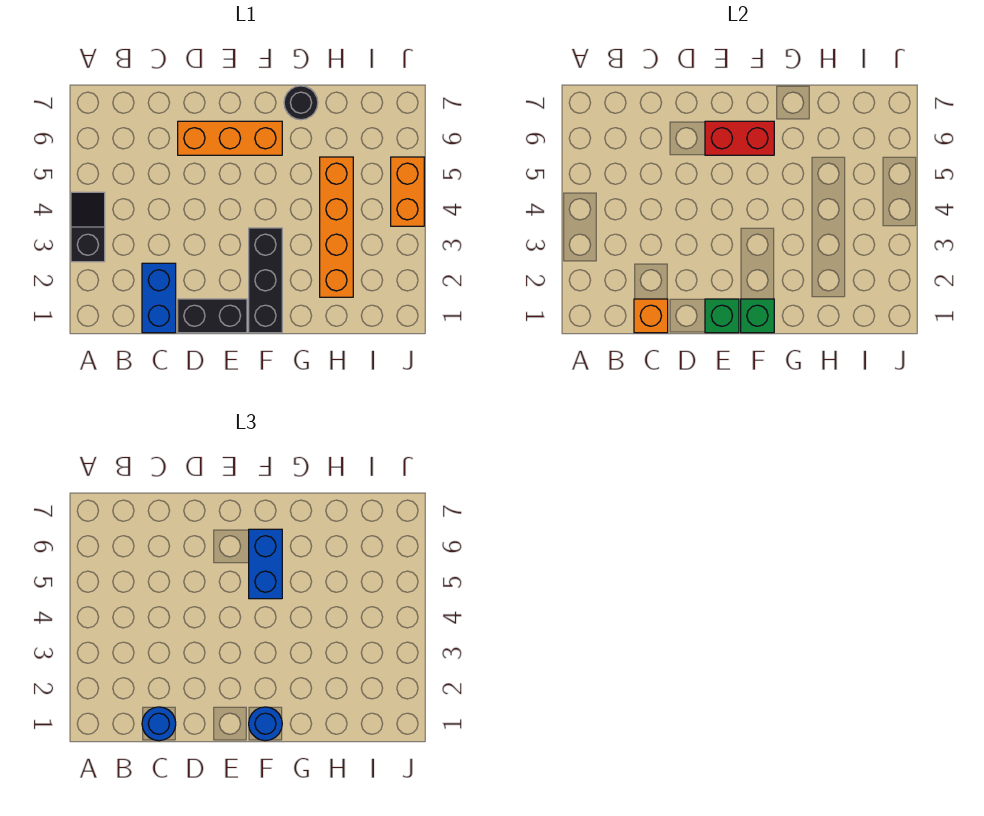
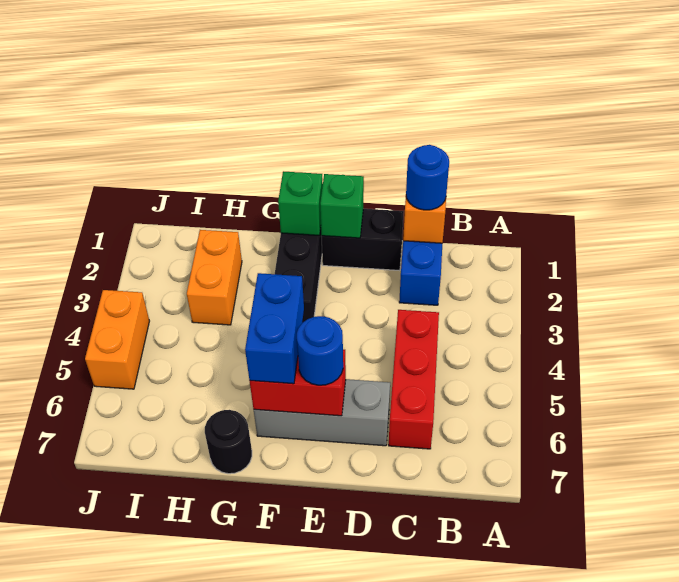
black 1x2 slope [71,192,105,262] -> none
none -> red 1x3 brick [389,310,439,449]
orange 1x3 brick [178,121,282,155] -> grey 1x3 brick [254,379,390,446]
blue 1x1 round brick [249,707,282,741] -> blue 1x1 round brick moved to [297,316,343,385]
orange 1x4 brick [320,157,353,297] -> orange 1x2 brick [187,230,242,325]

